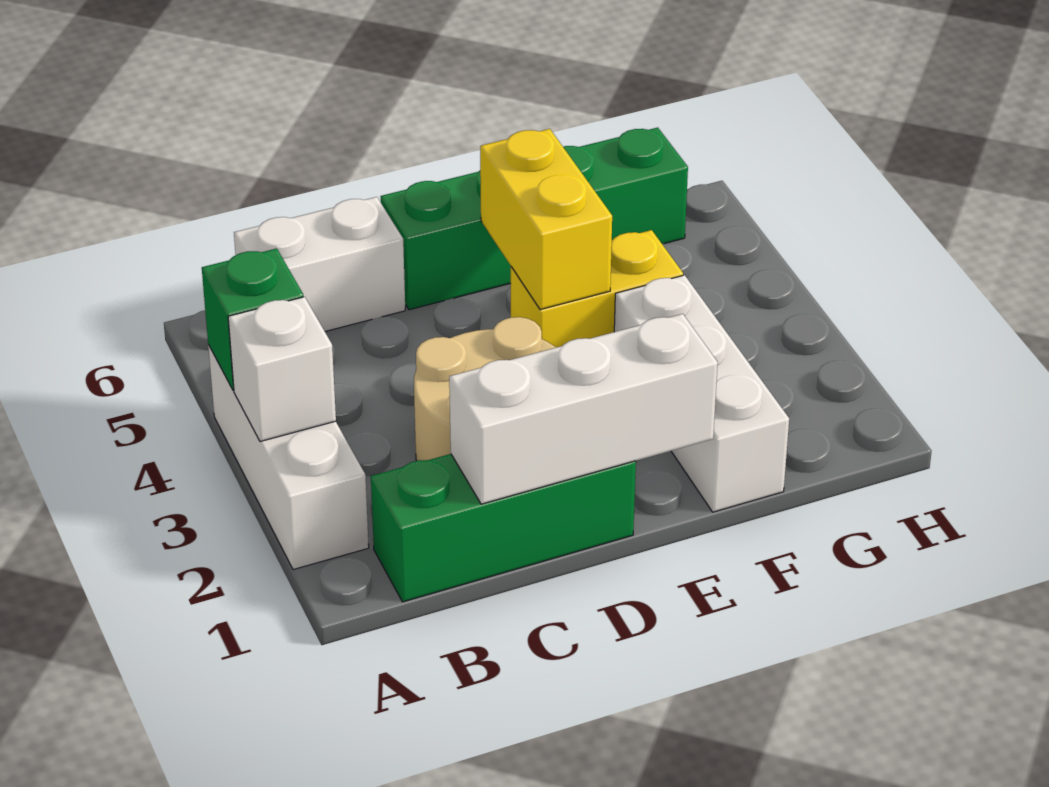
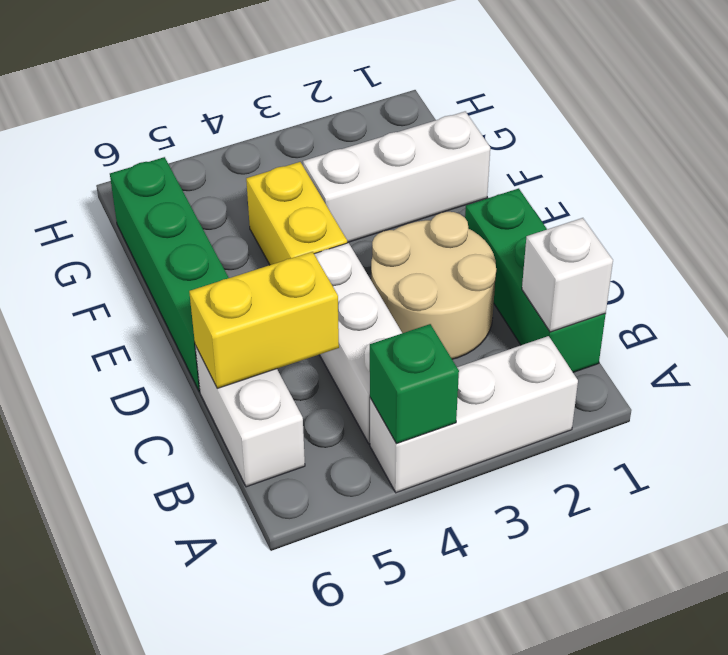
white 1x1 brick [228,297,336,442] -> white 1x1 brick moved to [522,218,613,332]
white 1x3 brick [449,314,718,504] -> white 1x3 brick moved to [314,243,402,444]
yellow 1x2 brick [480,129,612,310] -> yellow 1x2 brick moved to [189,252,339,388]

